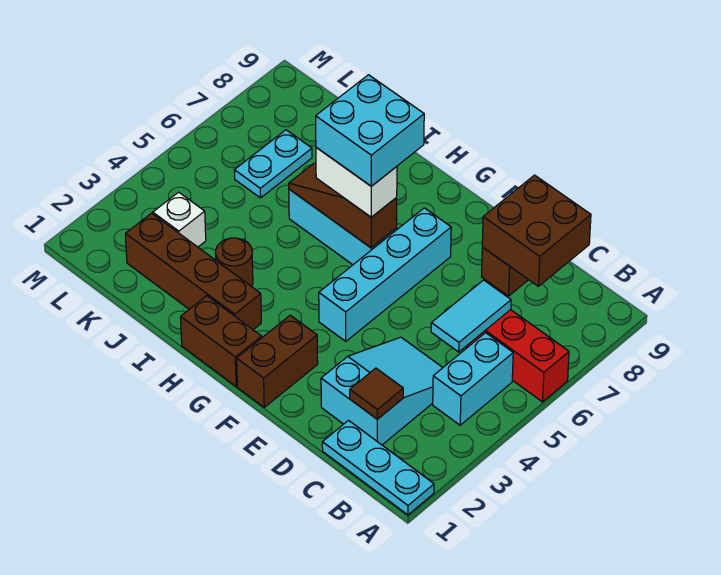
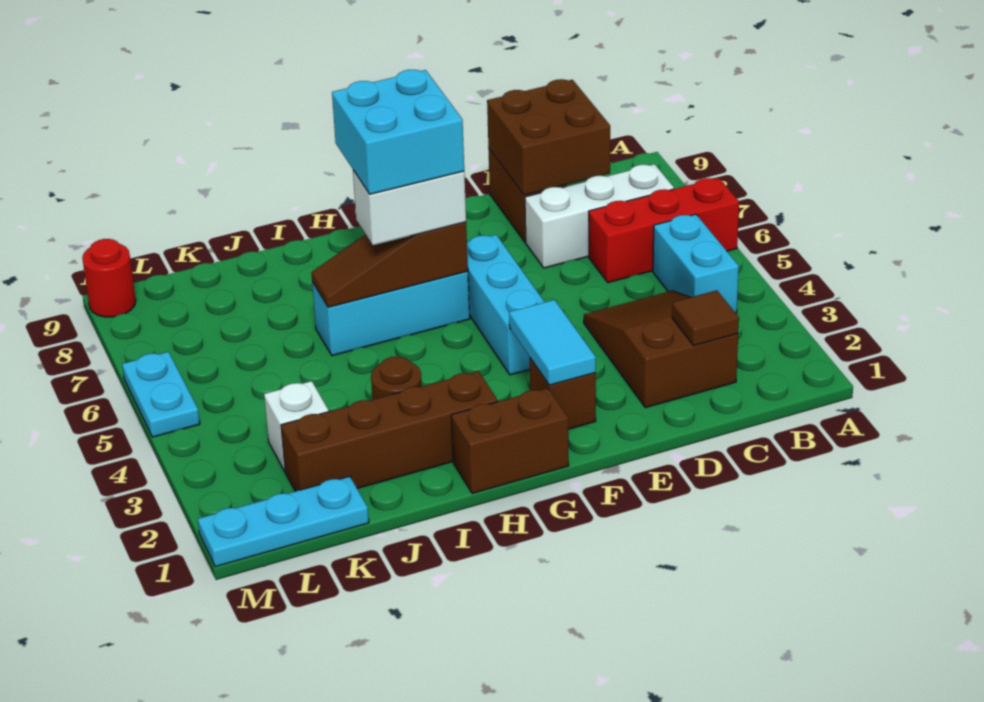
cyan 1x3 plate [322,421,434,515] -> cyan 1x3 plate moved to [198,476,369,567]
none -> white 1x3 brick [525,164,674,268]
cyan 2x3 slope [321,337,443,445] -> brown 2x3 slope [584,291,738,408]
cyan 1x2 tile [431,280,511,352] -> cyan 1x2 tile moved to [509,300,596,385]
brown 1x2 brick [237,315,318,407] -> brown 1x1 brick [530,358,596,429]
cyan 1x4 brick [319,208,451,341] -> cyan 1x3 brick [467,235,544,375]
cyan 1x2 plate [234,130,312,198] -> cyan 1x2 plate moved to [122,352,200,437]
none -> red 1x1 round brick [82,239,136,317]

